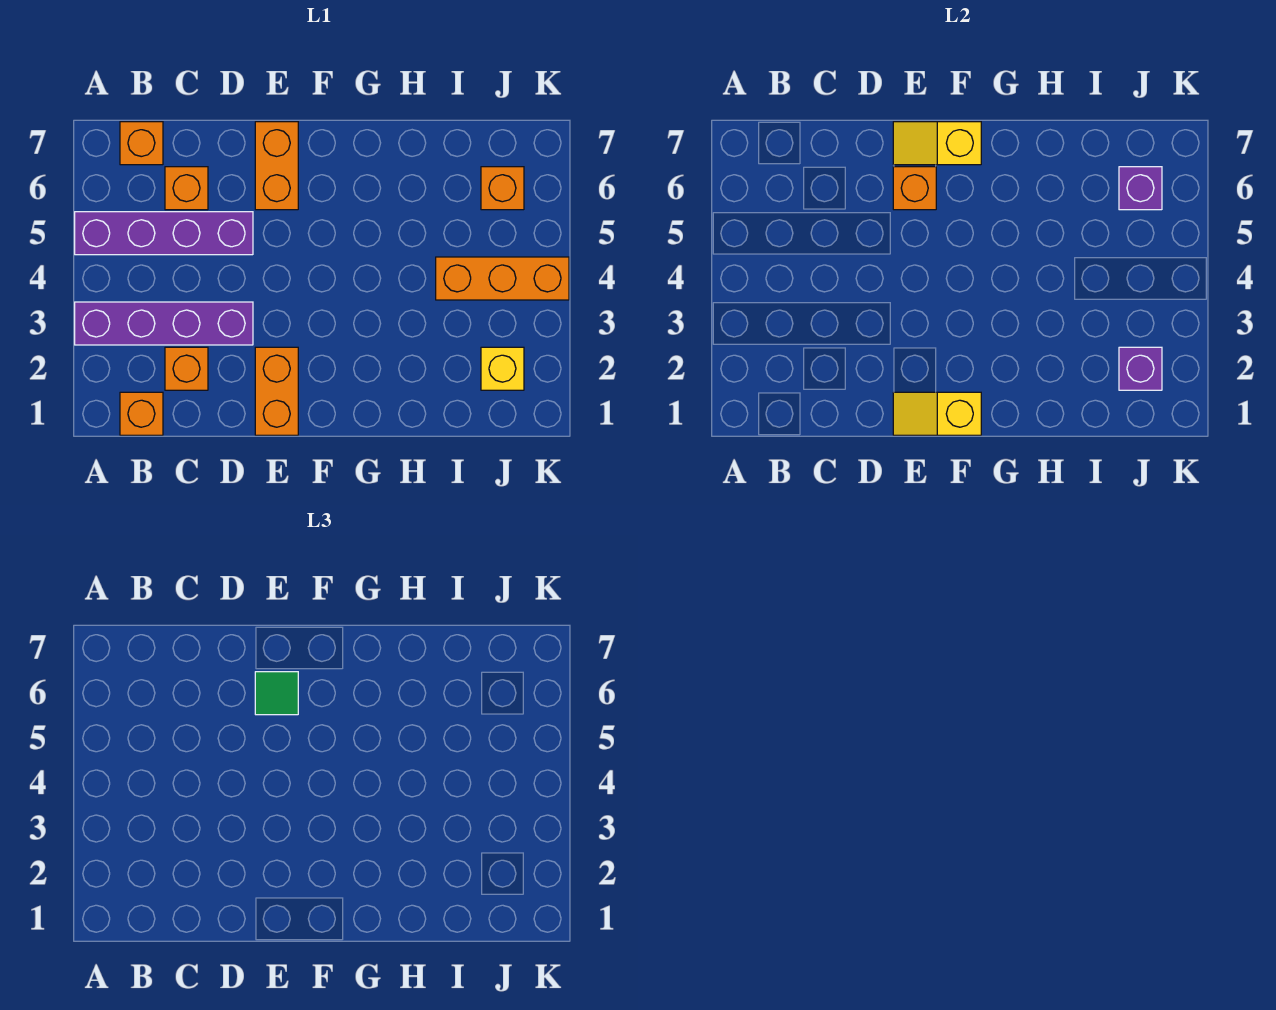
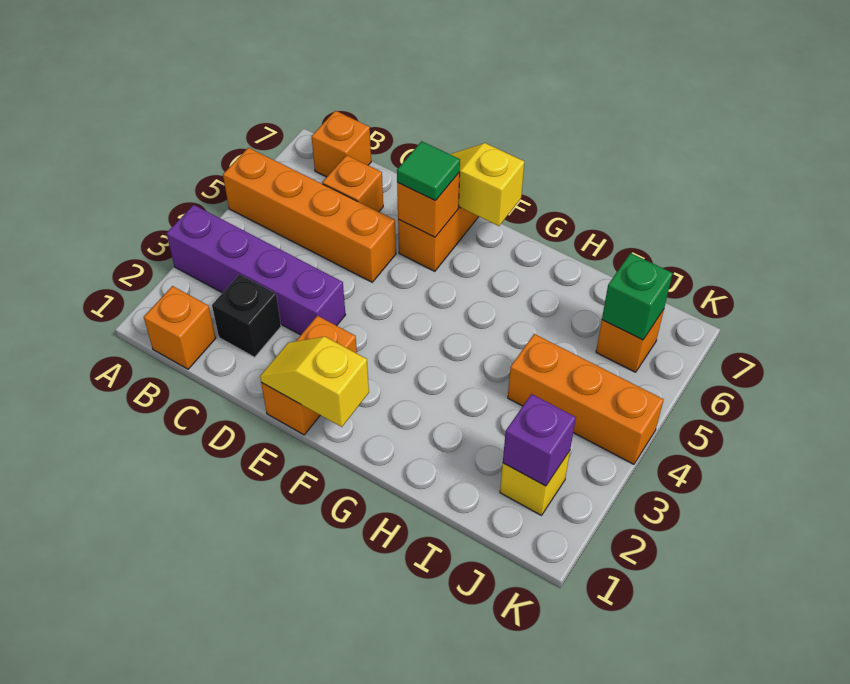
purple 1x4 brick [75,212,253,255] -> orange 1x4 brick [223,148,396,282]
orange 1x1 brick [165,347,208,390] -> black 1x1 brick [212,274,281,357]
purple 1x1 brick [1119,167,1162,210] -> green 1x1 brick [602,253,673,340]

